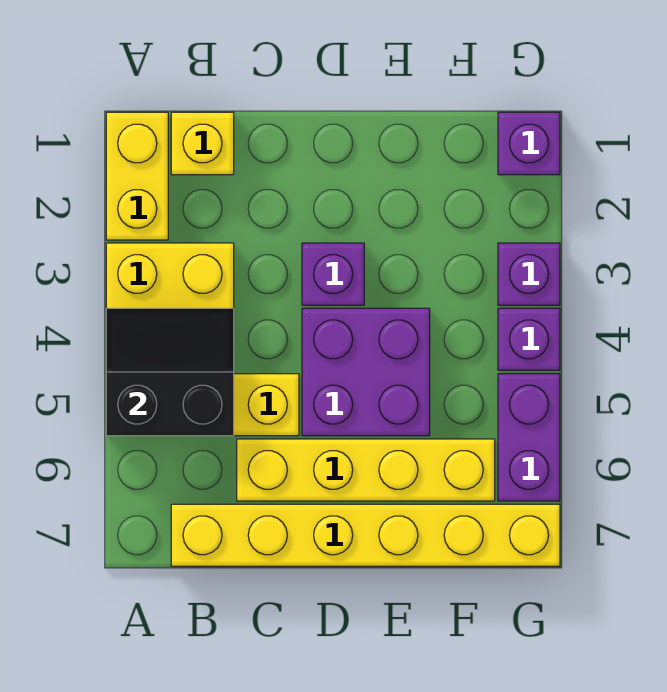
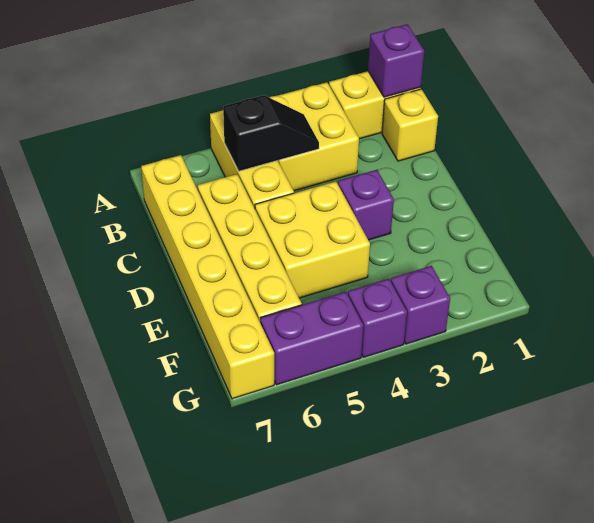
black 2x2 slope [106,308,234,436] -> black 1x2 slope [223,95,319,171]
purple 2x2 brick [302,308,430,436] -> yellow 2x2 brick [255,181,370,298]
purple 1x1 brick [498,112,560,175] -> purple 1x1 brick moved to [368,24,424,97]

